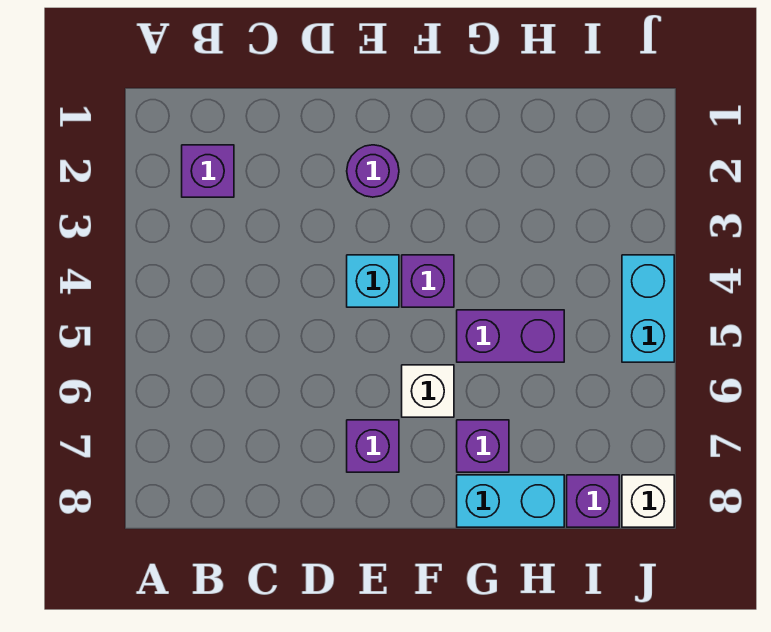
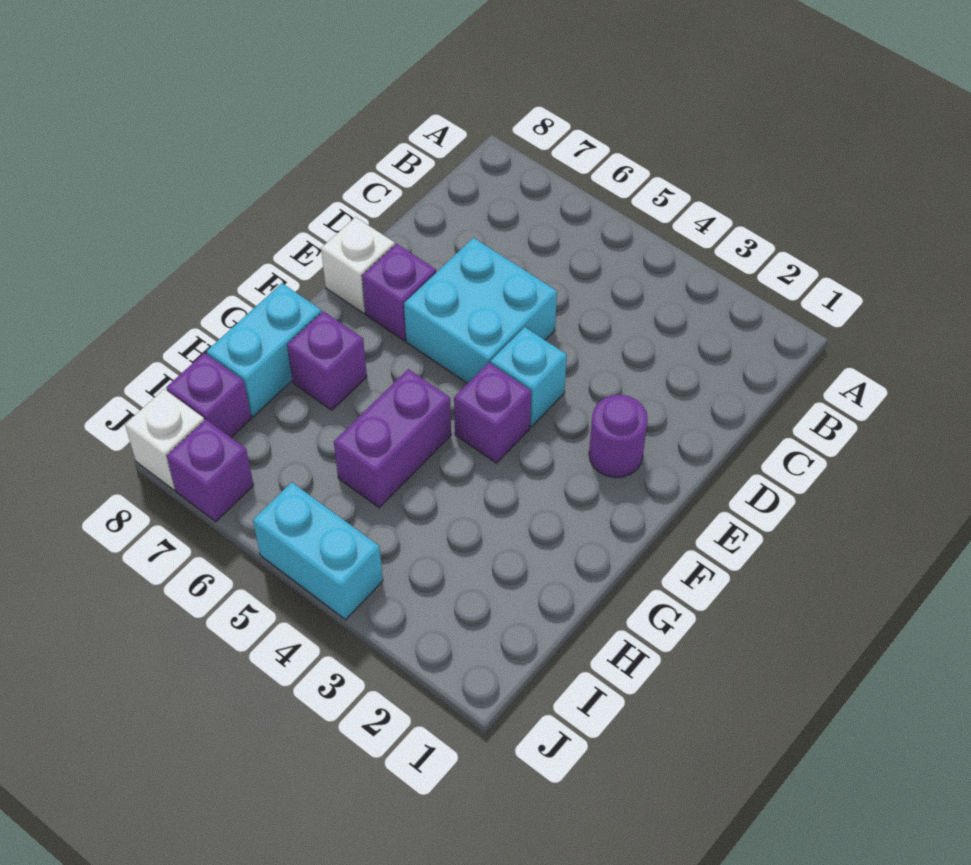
purple 1x1 brick [182,145,234,197] -> purple 1x1 brick moved to [167,420,254,522]
none -> cyan 2x2 brick [404,238,557,384]
white 1x1 brick [402,365,454,417] -> white 1x1 brick moved to [321,217,395,313]

